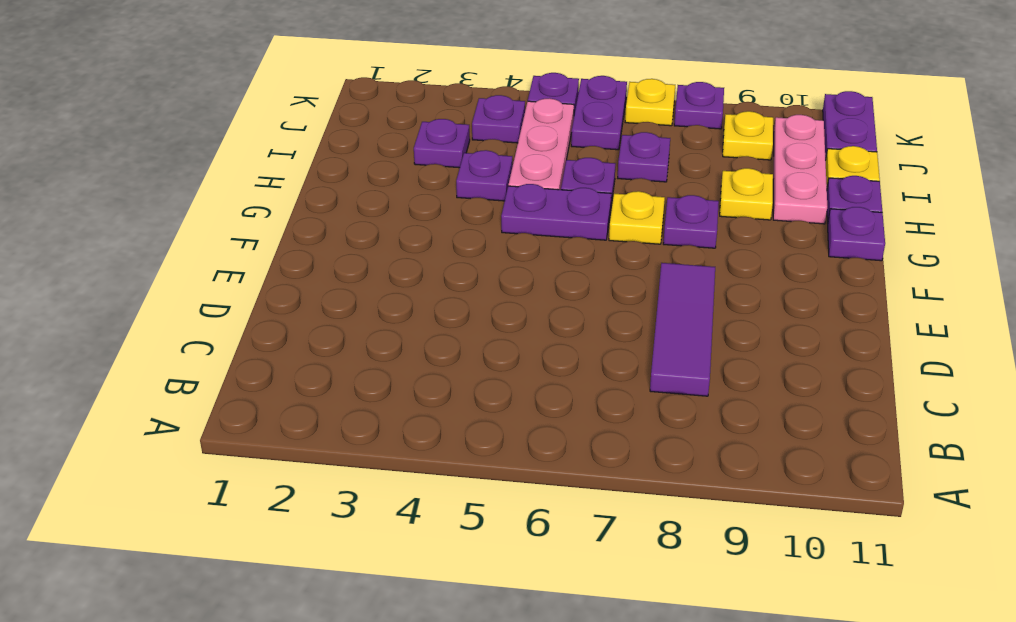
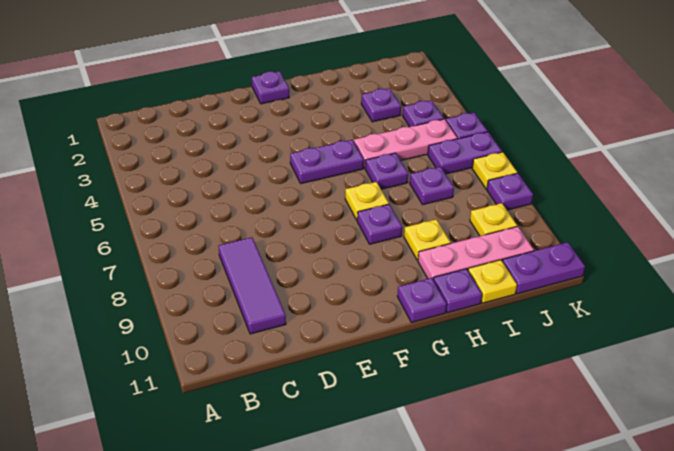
purple 1x3 tile [650,263,715,396] -> purple 1x3 tile turned to [218,237,286,334]
purple 1x2 plate [501,184,611,240] -> purple 1x2 plate turned to [290,140,364,183]
purple 1x1 plate [456,150,513,201] -> purple 1x1 plate moved to [252,71,289,104]

